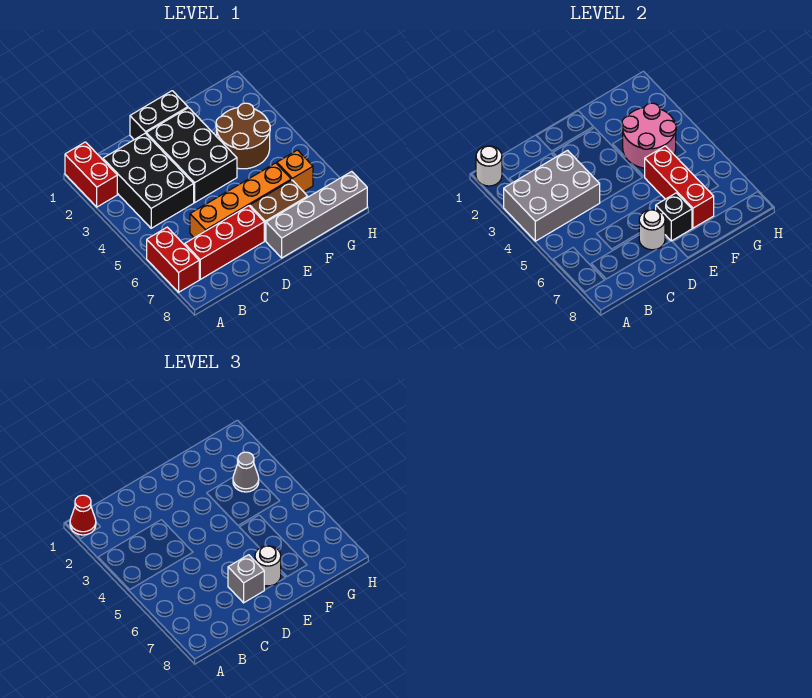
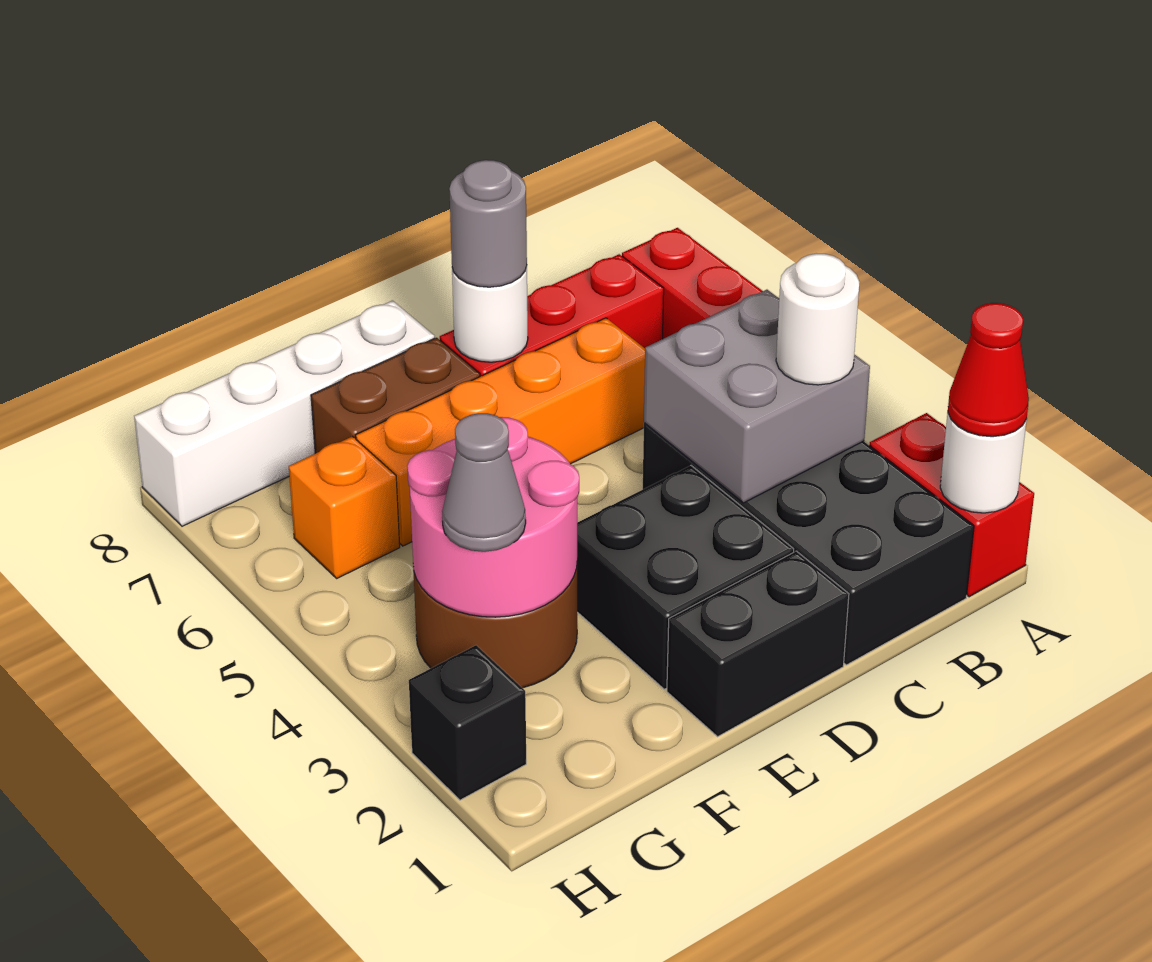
grey 2x3 brick [504,150,600,241] -> grey 2x2 brick [644,290,870,503]
black 2x3 brick [103,133,194,228] -> black 2x4 brick [643,423,974,665]
black 2x3 brick [146,108,237,202] -> black 2x2 brick [577,466,794,689]
grey 1x1 brick [228,555,264,603] -> grey 1x1 round brick [449,160,527,287]
black 1x1 brick [656,193,692,241] -> black 1x1 brick moved to [409,645,526,800]
white 1x1 round brick [255,546,281,586] -> white 1x1 round brick moved to [776,253,859,385]
grey 1x4 brick [266,171,367,258] -> white 1x4 brick [134,301,435,526]
red 1x3 brick [645,146,714,228] -> none

